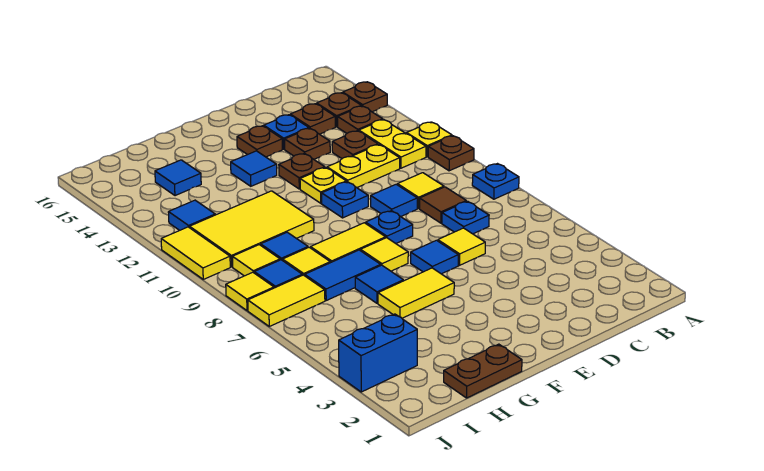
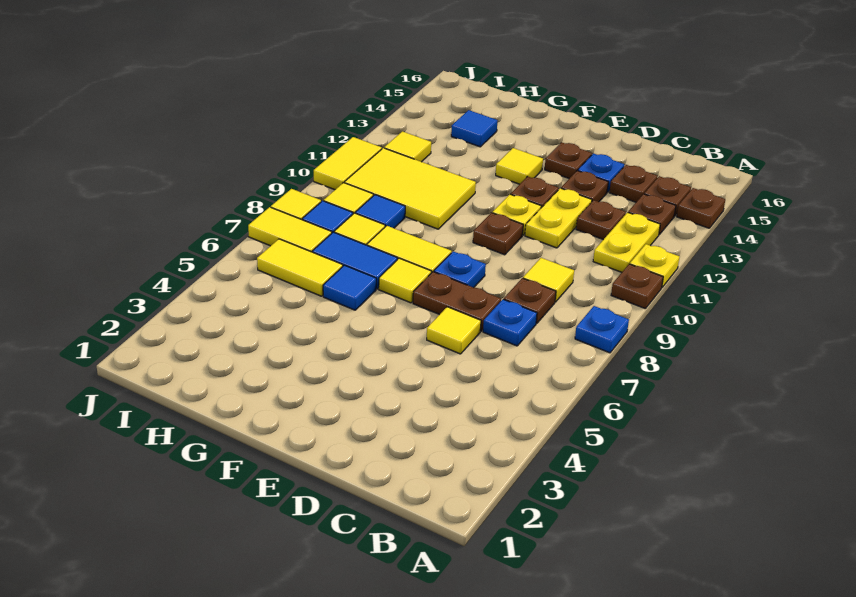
brown 1x1 tile [420,187,466,223] -> brown 1x1 plate [504,278,556,324]
yellow 1x2 plate [327,145,400,188] -> yellow 1x2 plate turned to [525,188,592,248]
blue 1x1 tile [371,184,417,217] -> none
blue 1x1 tile [411,240,458,274] -> none
blue 1x1 plate [322,182,368,218] -> brown 1x1 plate [473,213,523,255]
yellow 1x2 tile [378,268,454,318] -> yellow 1x2 tile moved to [257,239,343,296]
blue 1x1 tile [231,151,277,186] -> yellow 1x1 tile [496,148,543,184]
brown 1x2 plate [444,344,522,398] -> brown 1x2 plate moved to [413,272,501,331]
blue 1x2 brick [339,314,417,392] -> none
blue 1x1 tile [168,200,215,230] -> yellow 1x1 tile [384,131,431,162]

